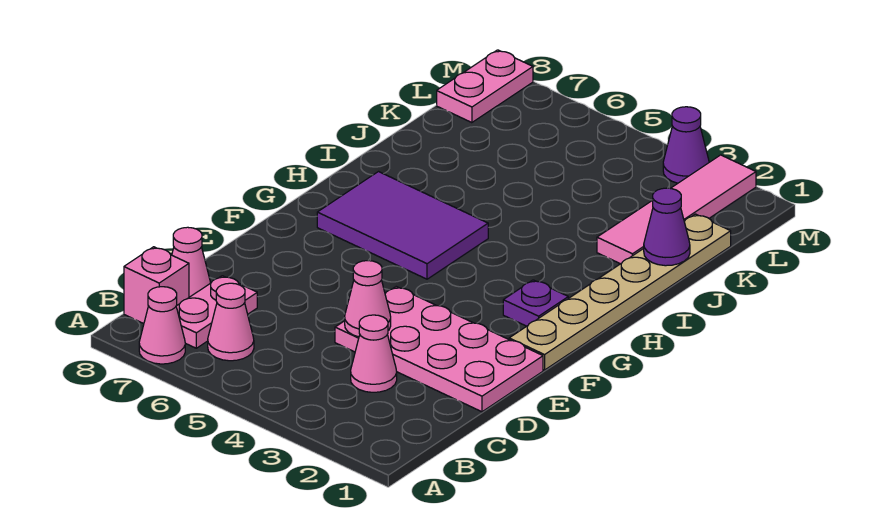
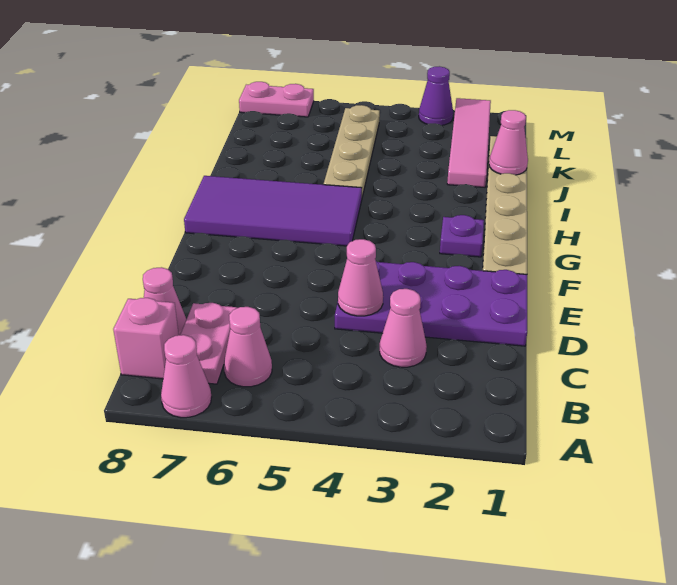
pink 2x4 plate [335,287,543,412] -> purple 2x4 plate [335,261,527,346]
purple 2x3 tile [317,172,488,279] -> purple 2x4 tile [184,176,362,246]
none -> tan 1x4 plate [324,105,380,197]
purple 1x1 cone [644,188,690,266] -> pink 1x1 cone [489,110,528,175]
pink 1x2 plate [437,50,533,123] -> pink 1x2 plate turned to [239,82,314,117]

